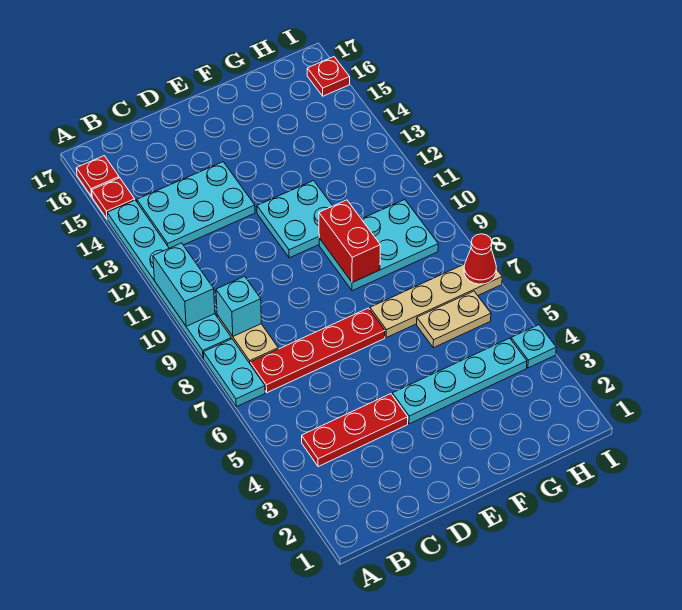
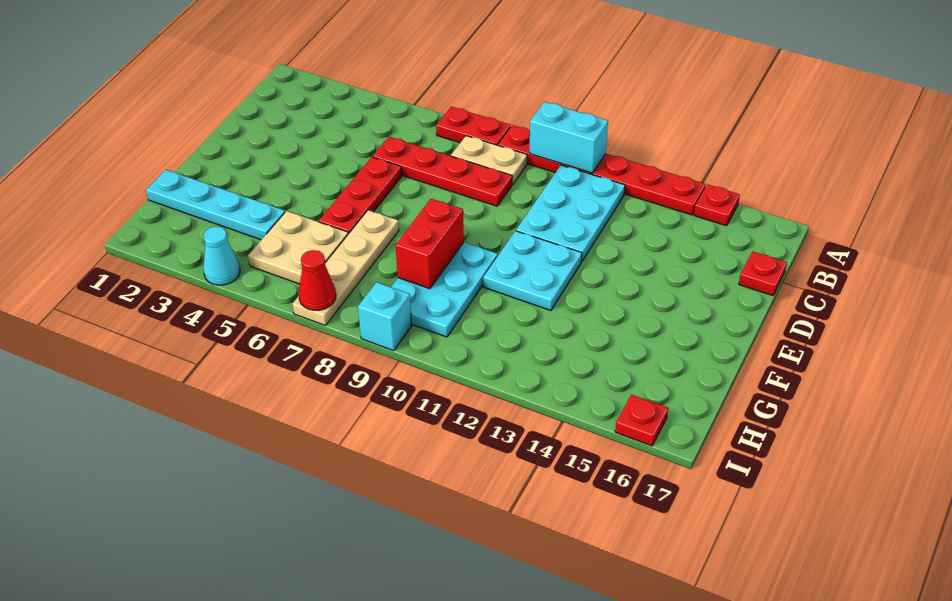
cyan 1x2 plate [203,339,265,407] -> red 1x2 plate [436,107,511,145]
cyan 1x6 plate [107,200,231,358] -> red 1x6 plate [498,125,705,215]
red 1x1 plate [76,156,119,197] -> red 1x1 plate moved to [739,251,787,296]
red 1x3 plate [302,394,408,467] -> red 1x3 plate moved to [319,157,402,234]
red 1x4 plate [250,308,385,393] -> red 1x4 plate turned to [373,137,512,206]
cyan 1x1 brick [216,276,261,336] -> cyan 1x1 brick moved to [358,282,412,351]
cyan 2x3 plate [137,162,255,248] -> cyan 2x3 plate moved to [516,165,625,262]
cyan 1x4 plate [392,338,527,424] -> cyan 1x4 plate turned to [146,170,285,240]
red 1x2 brick [319,200,380,282] -> red 1x2 brick turned to [395,199,464,289]
tan 1x2 plate [417,291,491,348] -> tan 2x2 plate [248,211,348,284]
cyan 1x1 plate [511,325,556,368] -> cyan 1x1 cone [203,227,240,285]

